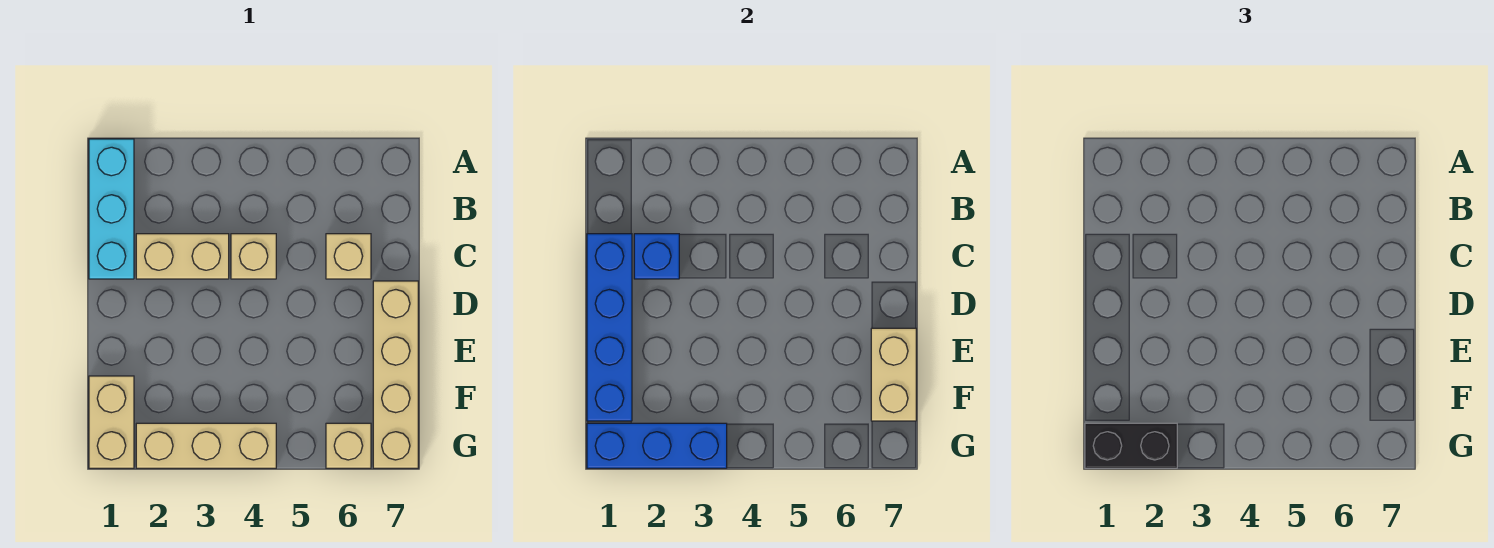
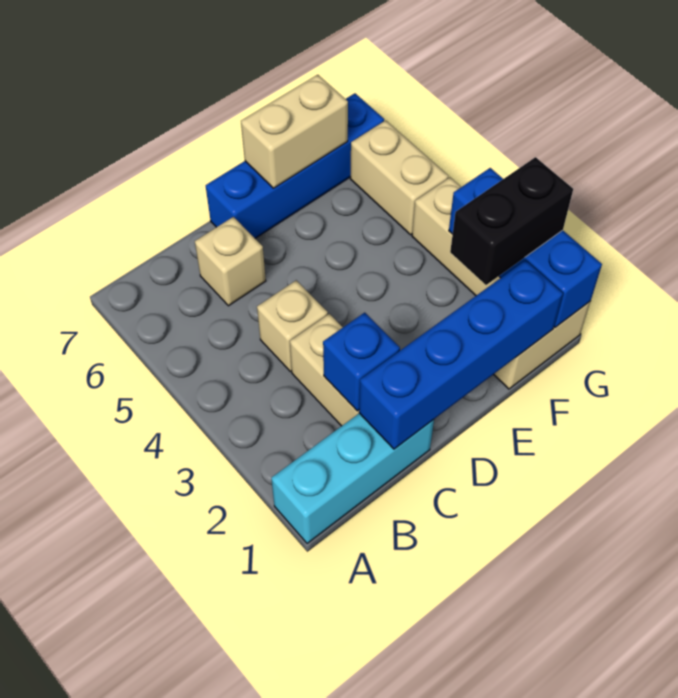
tan 1x4 brick [373,281,418,468] -> blue 1x4 brick [206,93,384,238]
black 1x2 brick [1085,423,1177,468] -> black 1x2 brick turned to [450,157,573,285]
tan 1x1 brick [326,423,371,468] -> tan 1x2 brick [350,120,448,235]

